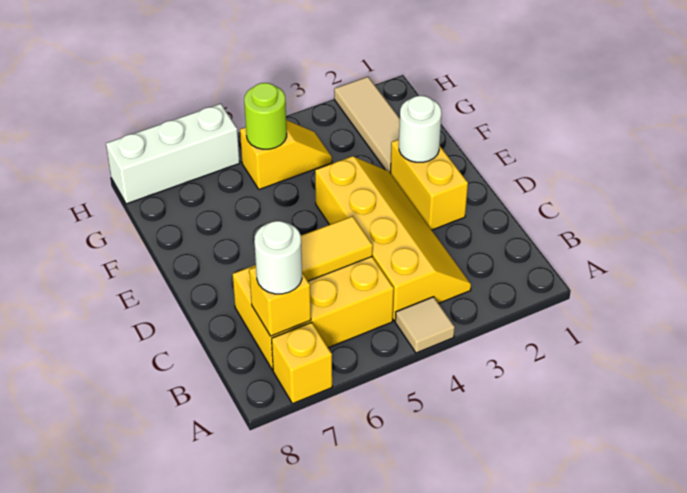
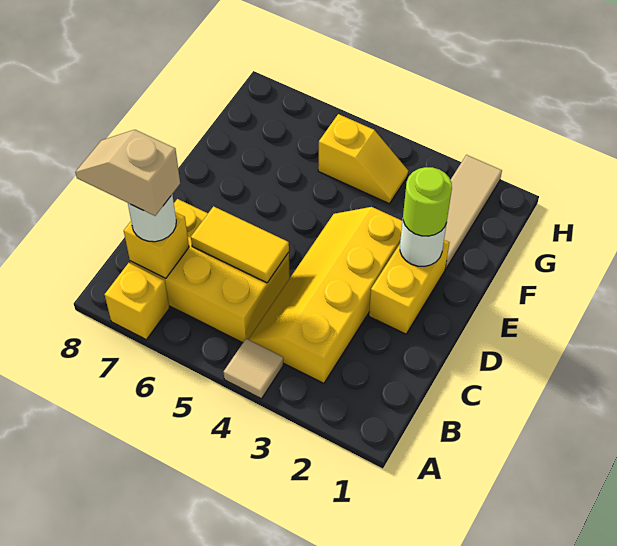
yellow 2x4 slope [315,156,471,321] -> yellow 2x4 slope turned to [248,207,402,383]
none -> tan 1x2 slope [75,130,180,216]
lime 1x1 round brick [244,83,287,149] -> lime 1x1 round brick moved to [403,167,452,236]
white 1x3 brick [106,104,240,204] -> none

